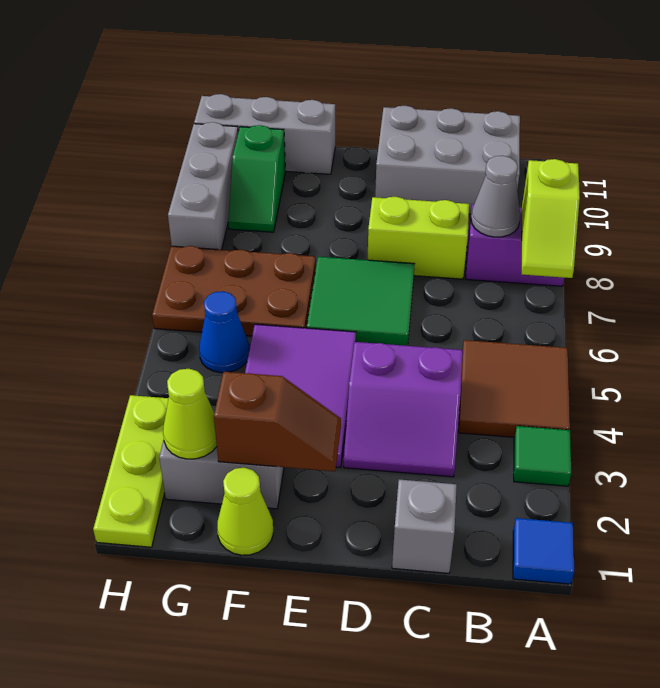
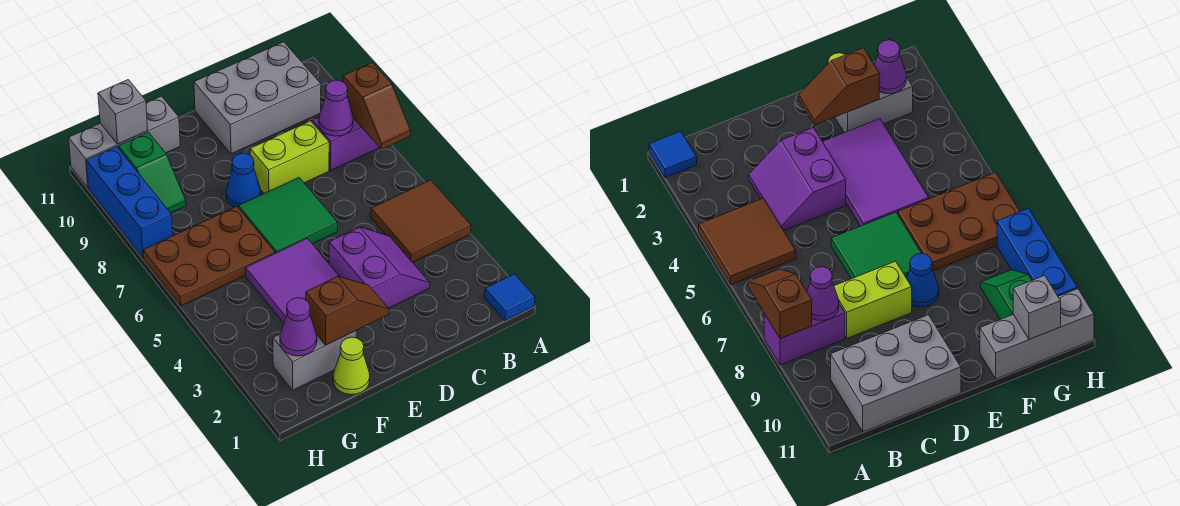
green 1x1 tile [514,426,571,486] -> none
lime 1x2 slope [522,159,580,278] -> brown 1x2 slope [343,63,411,149]
grey 1x1 cone [471,156,520,237] -> purple 1x1 cone [319,80,353,136]
grey 1x1 brick [392,480,457,573] -> grey 1x1 brick moved to [98,80,148,144]
purple 2x2 slope [344,342,463,477] -> purple 2x2 slope turned to [329,227,430,308]
lime 1x1 cone [163,369,217,459] -> purple 1x1 cone [280,298,317,356]
blue 1x1 cone [199,291,249,373] -> blue 1x1 cone moved to [226,153,261,208]
lime 1x3 plate [93,395,169,547] -> none
grey 1x3 brick [168,122,238,250] -> blue 1x3 brick [87,147,173,258]

